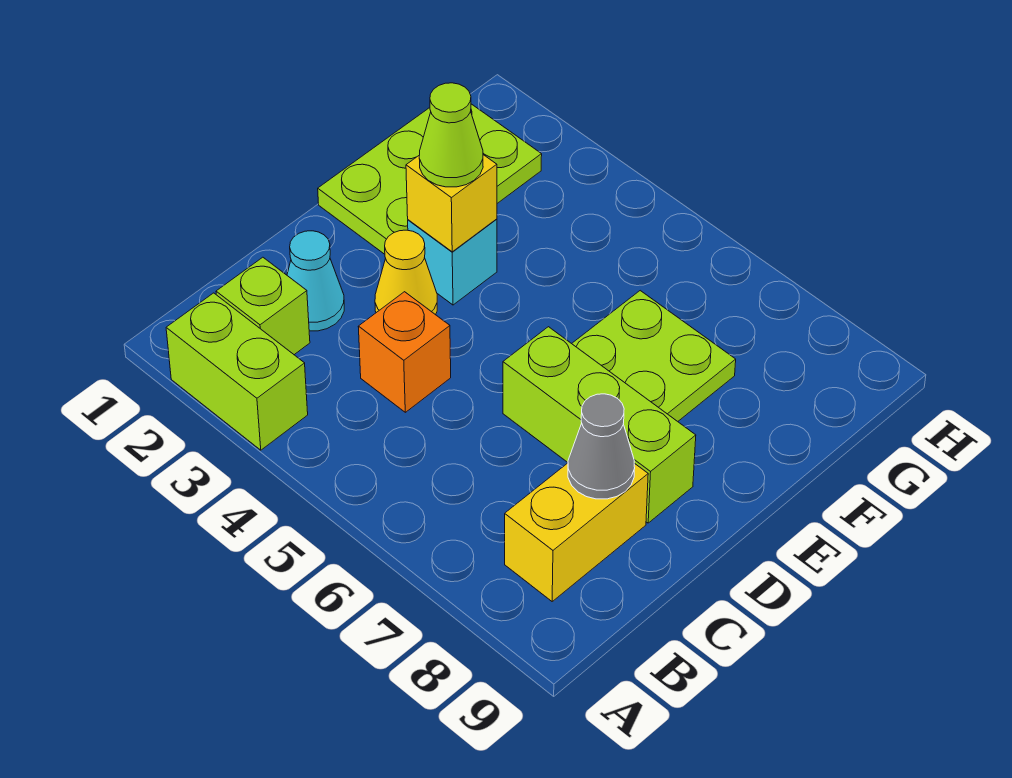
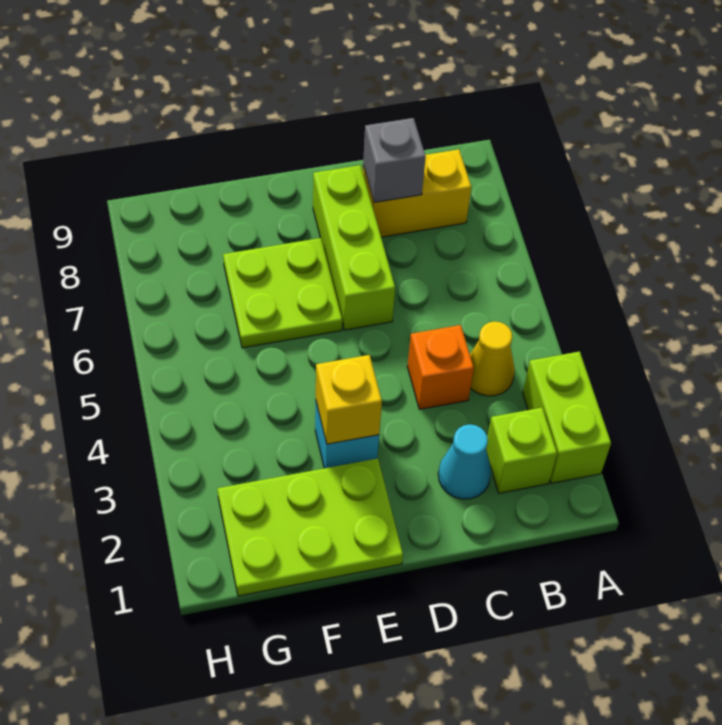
grey 1x1 cone [568,394,635,499] -> grey 1x1 brick [363,118,426,202]
yellow 1x1 cone [375,230,437,315] -> yellow 1x1 cone moved to [470,321,515,396]
lime 1x1 cone [419,83,483,187] -> none

